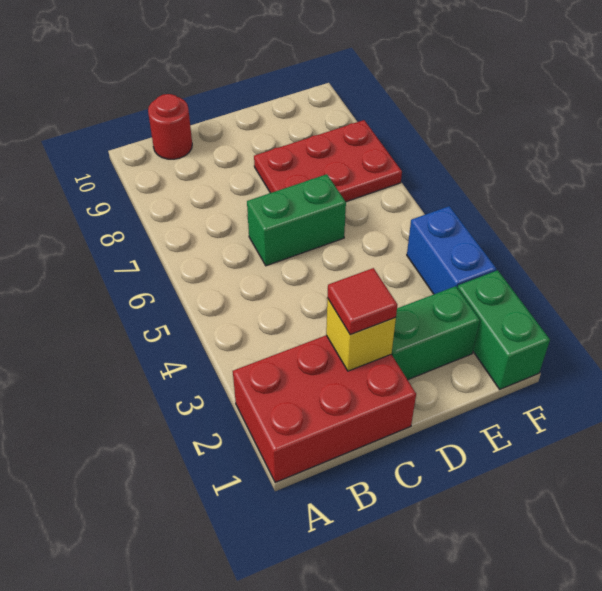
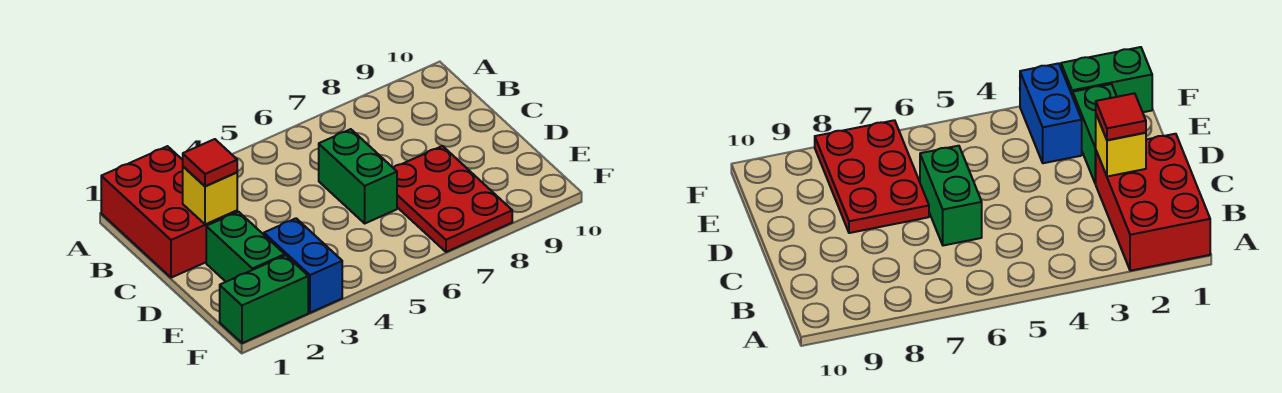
red 1x1 round brick [148,94,192,159] -> none
blue 1x2 brick [407,206,496,294] -> blue 1x2 brick turned to [264,218,342,313]

